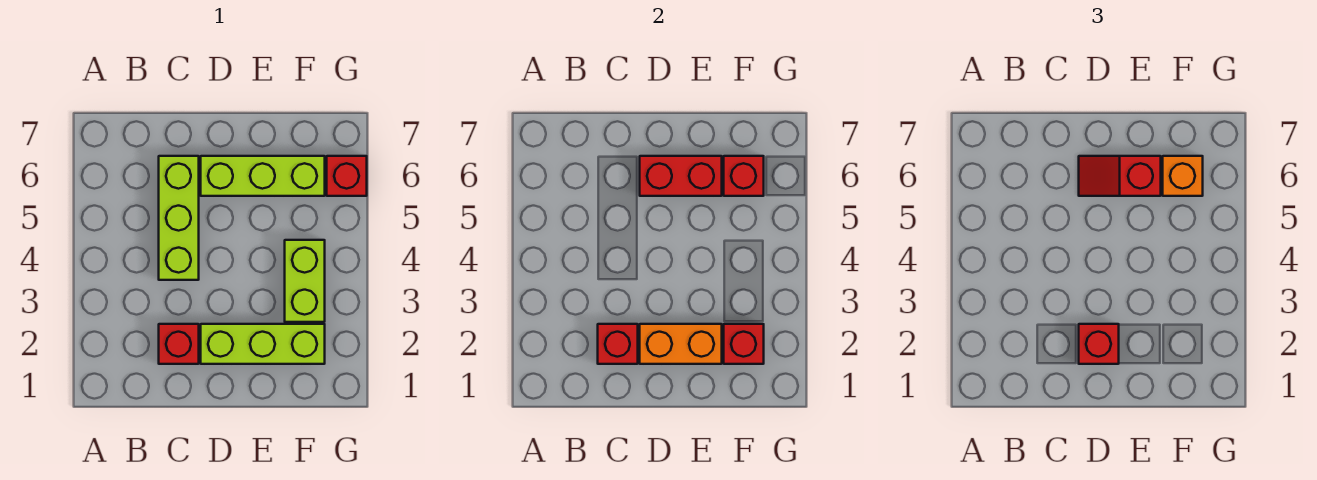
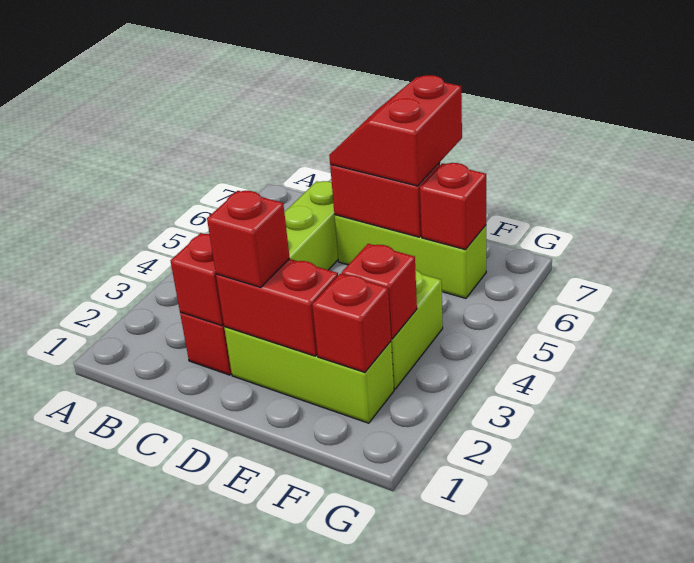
orange 1x2 brick [640,324,722,364] -> red 1x2 brick [216,259,338,356]
red 1x2 slope [1079,156,1161,196] -> red 2x2 slope [329,75,462,186]
orange 1x1 brick [1163,156,1203,196] -> none
red 1x1 brick [327,156,367,196] -> red 1x1 brick moved to [342,244,417,339]

